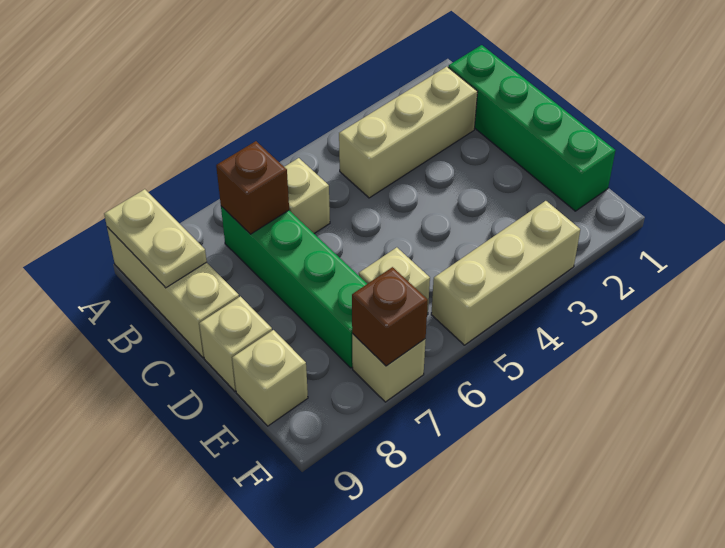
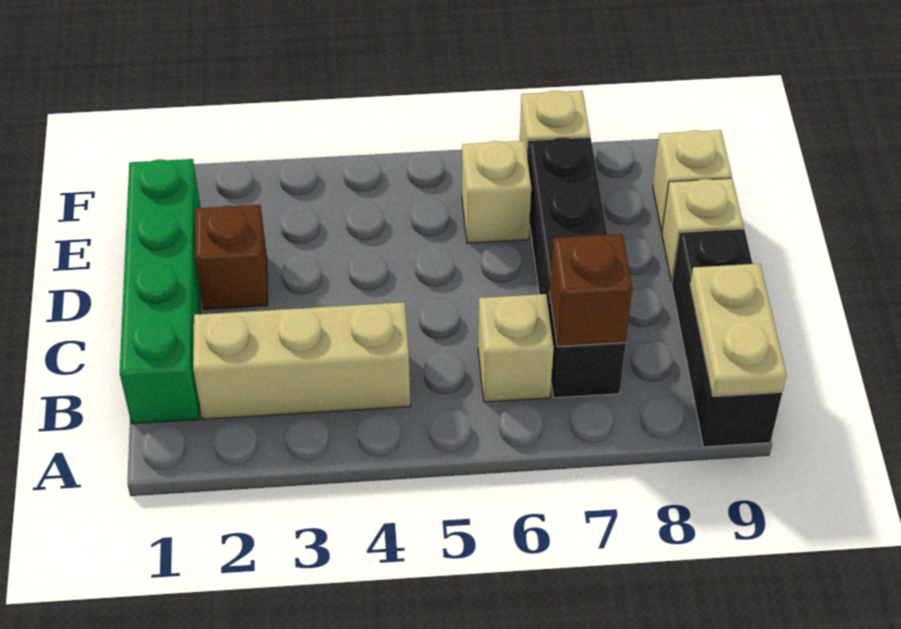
tan 1x3 brick [107,227,239,358] -> black 1x3 brick [672,229,782,447]
green 1x4 brick [221,206,367,368] -> black 1x4 brick [527,137,626,398]
tan 1x3 brick [431,201,580,345] -> none
brown 1x1 brick [352,267,428,366] -> brown 1x1 brick moved to [195,205,268,309]

